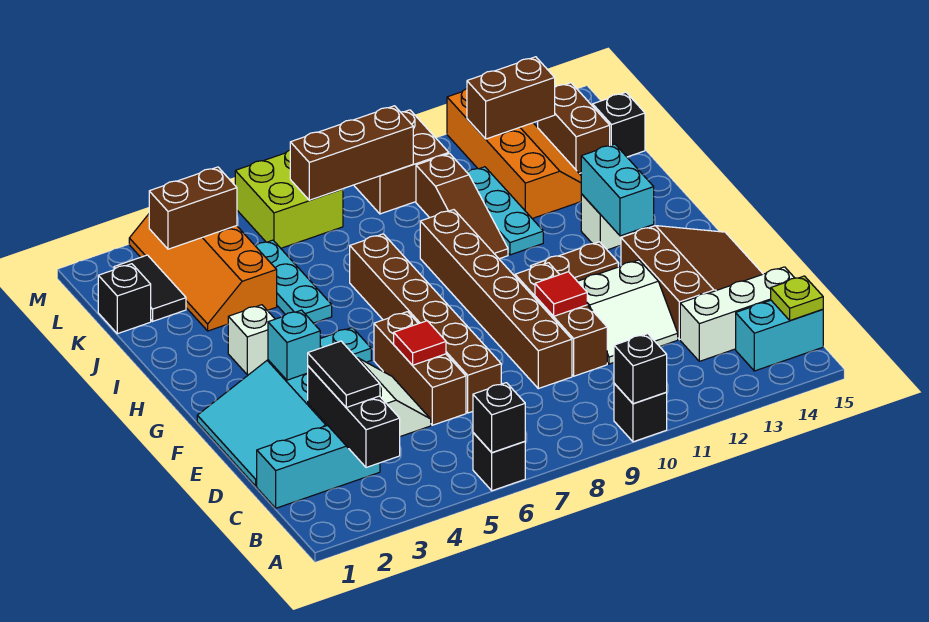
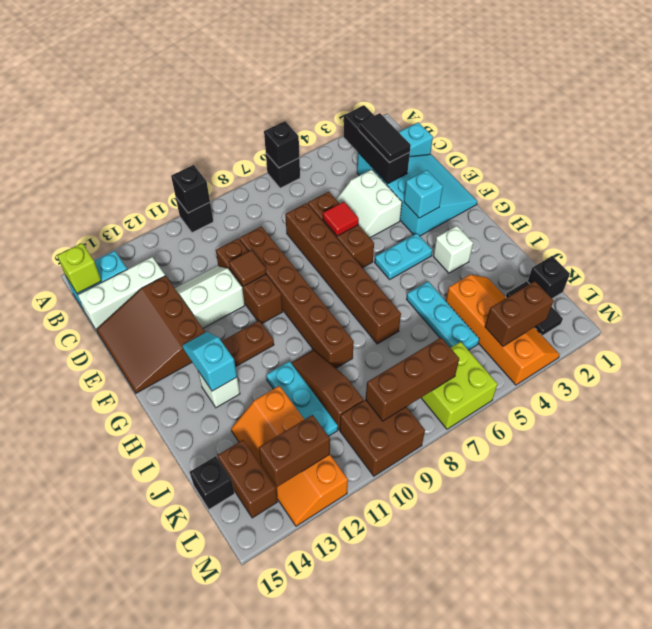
lime 1x1 plate [771,276,823,321] -> lime 1x1 brick [57,243,101,293]
red 1x1 tile [535,272,587,316] -> brown 1x1 tile [229,250,266,286]
cyan 1x2 brick [581,144,654,236] -> cyan 1x2 slope [183,332,237,391]

